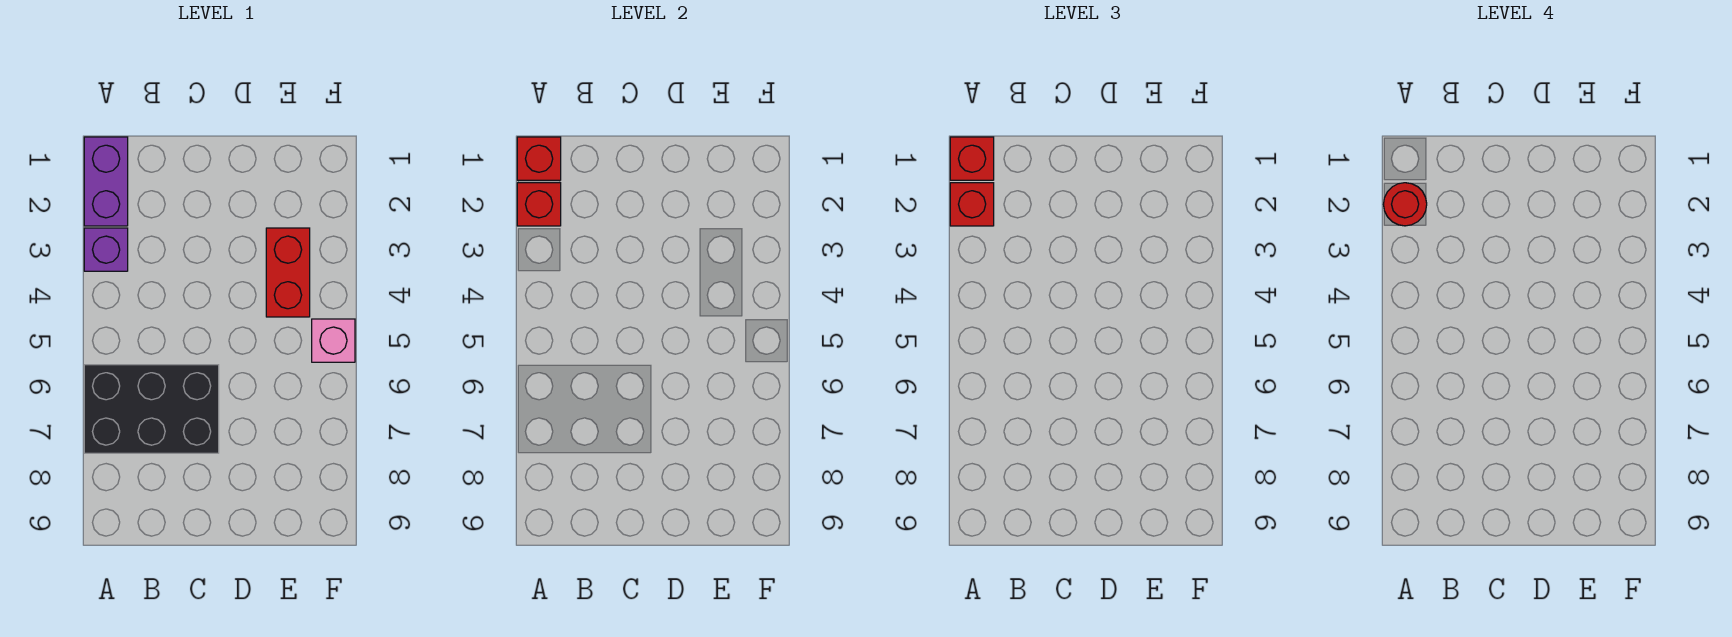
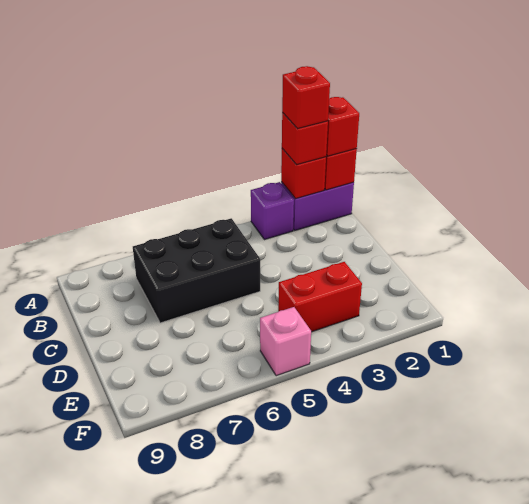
red 1x1 round brick [1383,183,1427,226] -> red 1x1 brick [282,66,330,129]
black 2x3 brick [84,365,219,453] -> black 2x3 brick turned to [133,218,260,323]

